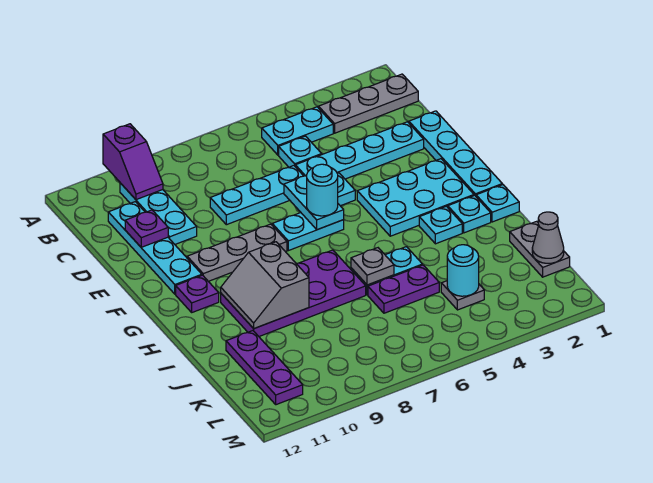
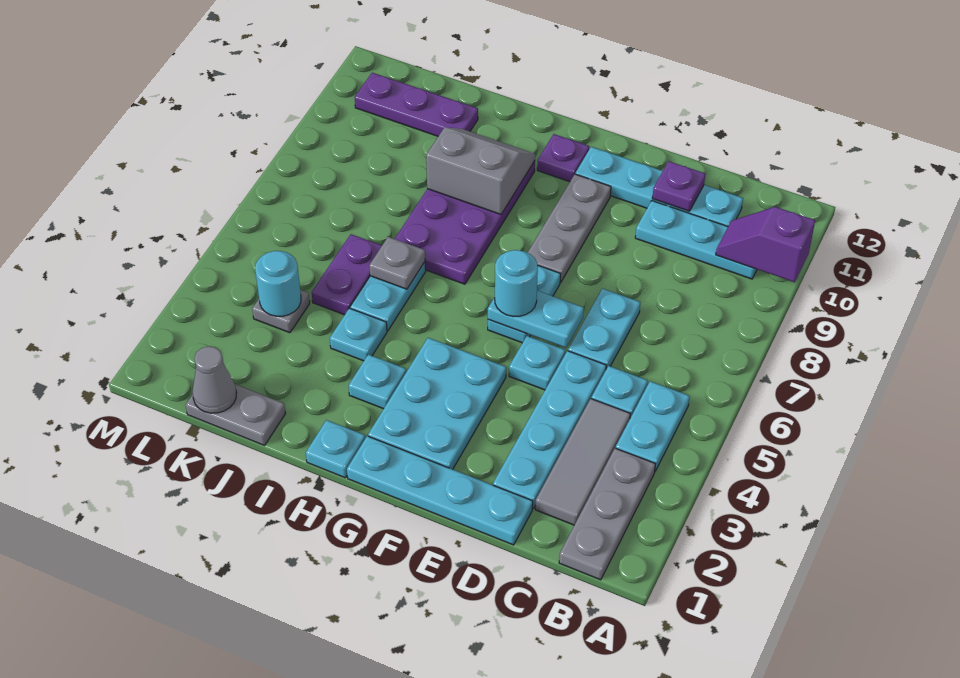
none -> grey 1x3 tile [535,399,630,525]
cyan 1x3 plate [210,166,303,225] -> cyan 1x2 plate [568,288,640,369]
cyan 1x1 plate [448,195,491,233] -> cyan 1x1 plate moved to [330,308,387,361]

